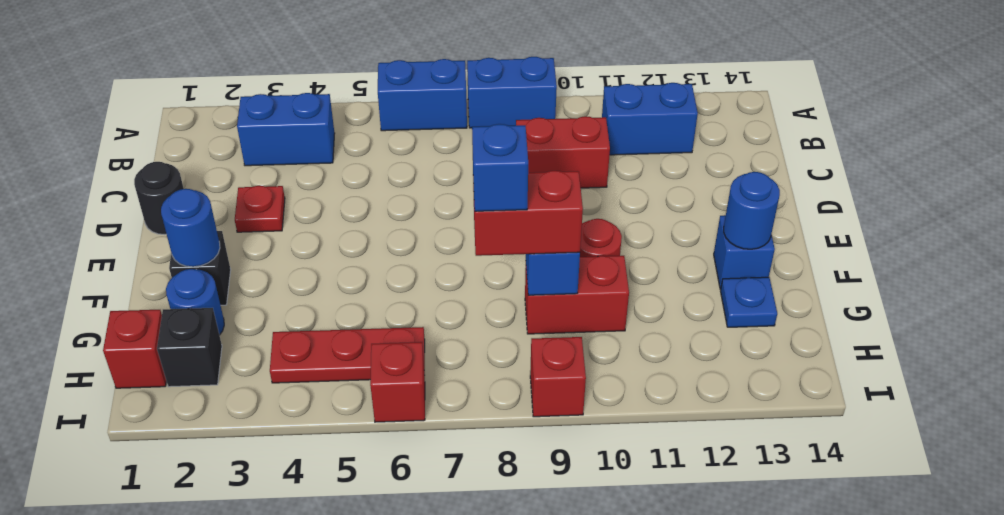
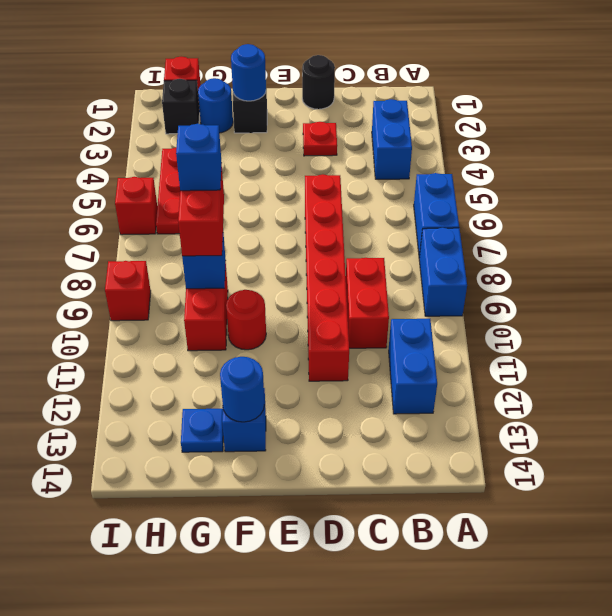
none -> red 1x6 brick [305,174,349,381]

